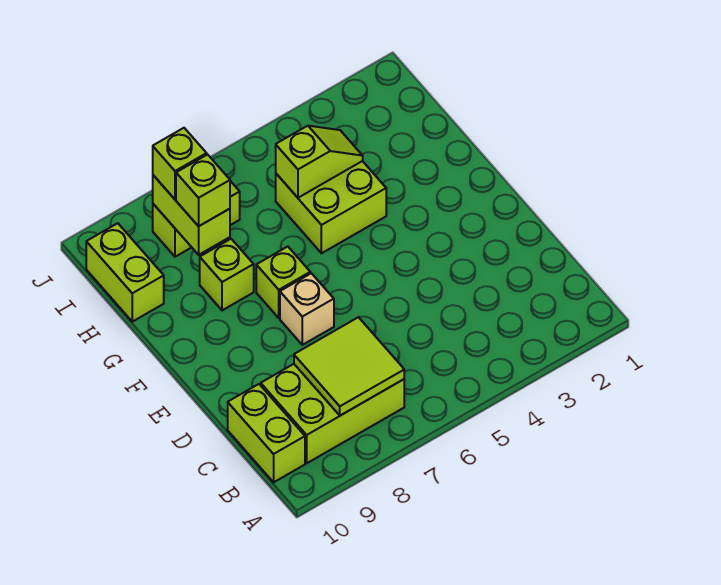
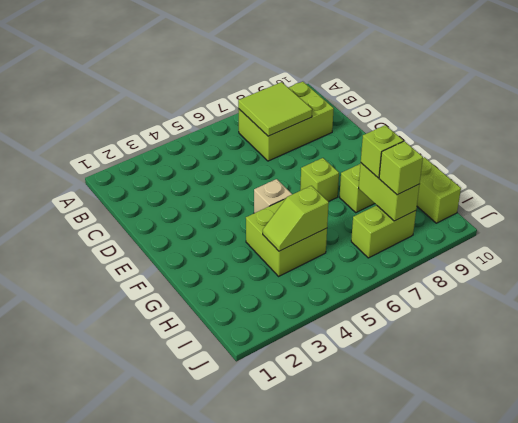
lime 1x2 brick [228,384,305,482] -> none
tan 1x1 brick [280,273,334,345] -> tan 1x1 brick moved to [254,179,292,213]

